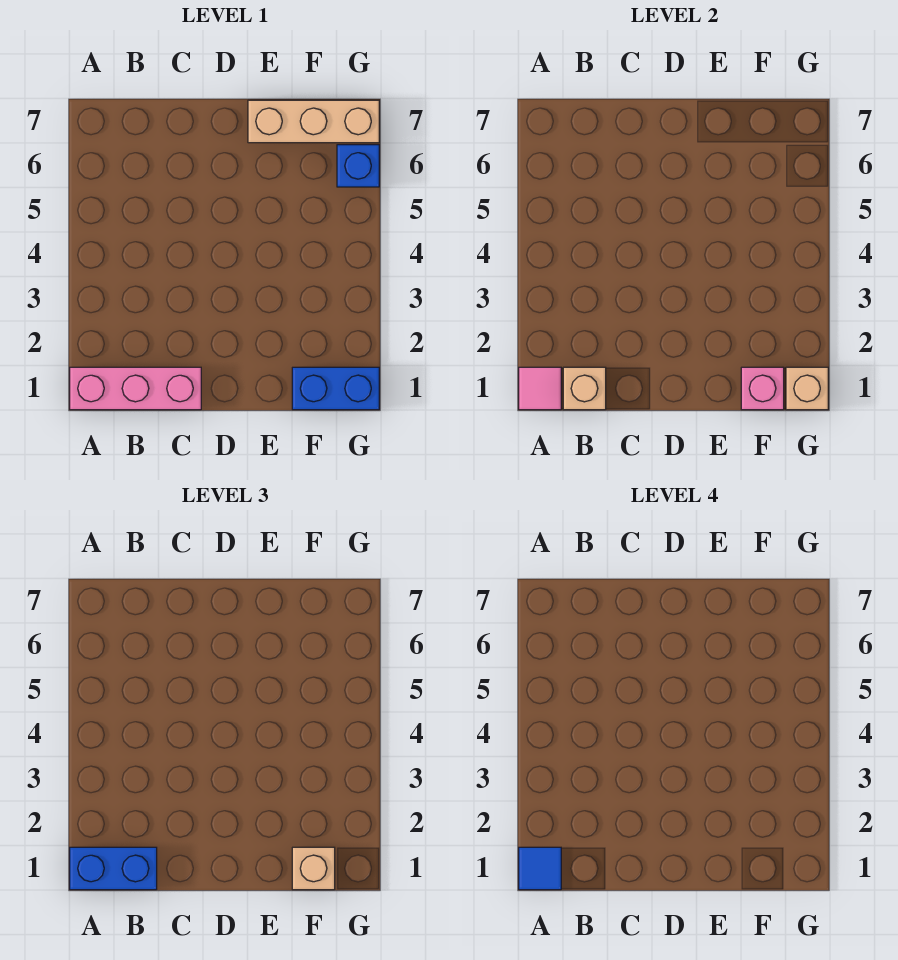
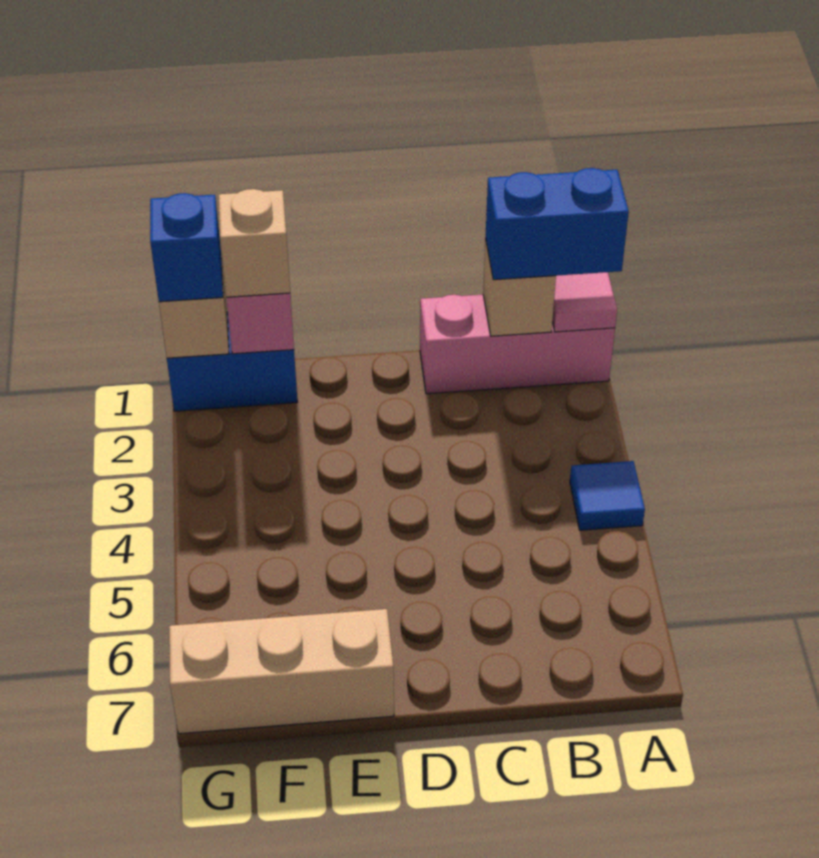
blue 1x1 tile [519,847,561,890] -> blue 1x1 tile moved to [570,461,645,530]
blue 1x1 brick [337,145,379,187] -> blue 1x1 brick moved to [150,193,223,302]

